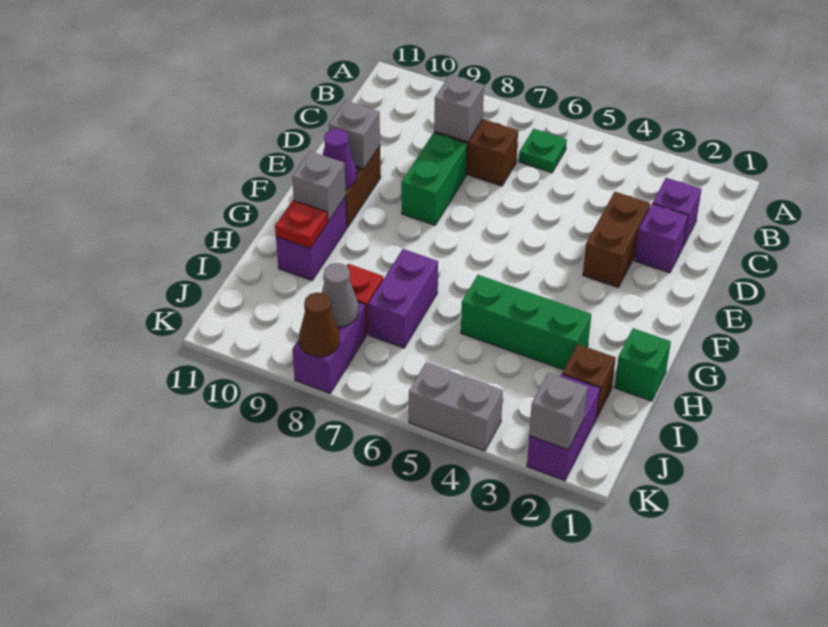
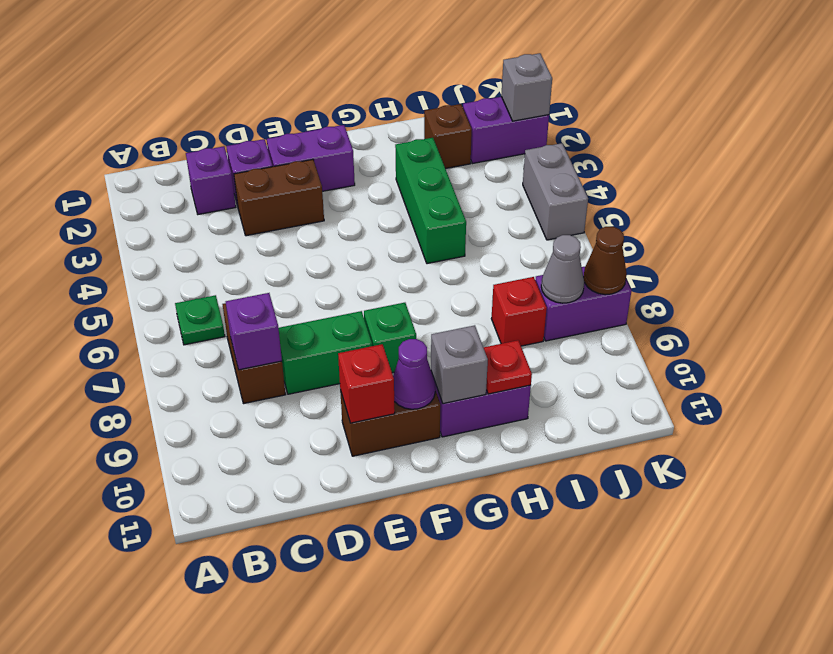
grey 1x1 brick [434,74,484,142] -> purple 1x1 brick [226,293,282,370]
grey 1x1 brick [329,101,380,169] -> red 1x1 brick [338,344,395,423]
green 1x1 brick [614,328,671,401] -> green 1x1 brick moved to [364,303,416,373]
purple 1x2 brick [368,249,438,348] -> purple 1x2 brick moved to [267,125,355,191]

